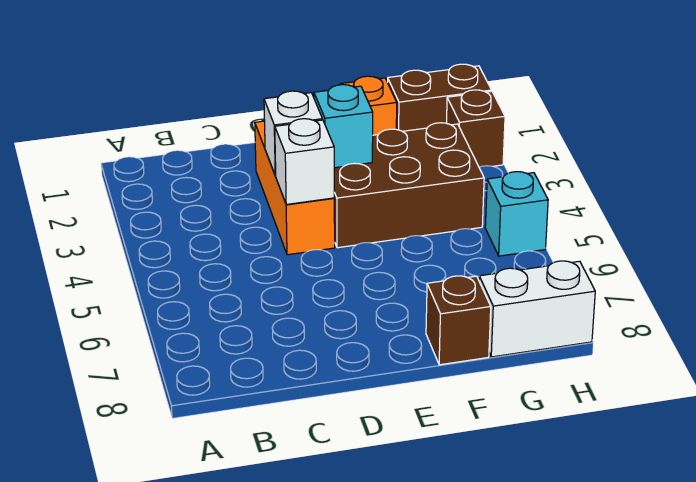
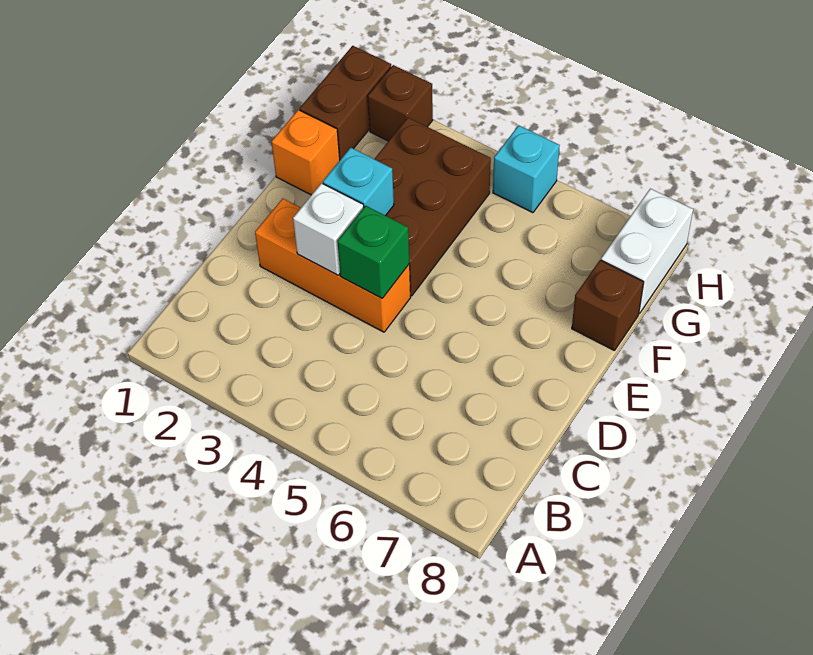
white 1x1 brick [275,119,334,204] -> green 1x1 brick [337,206,409,298]

